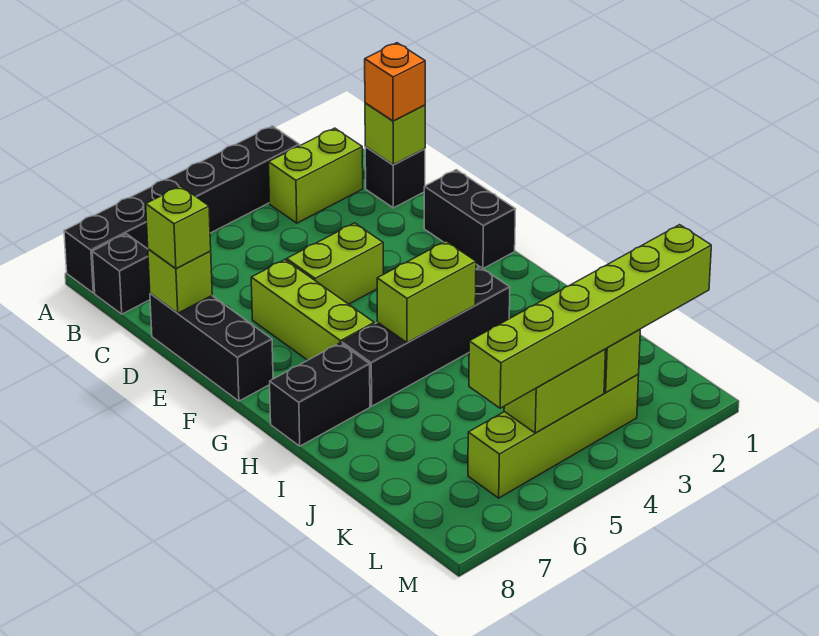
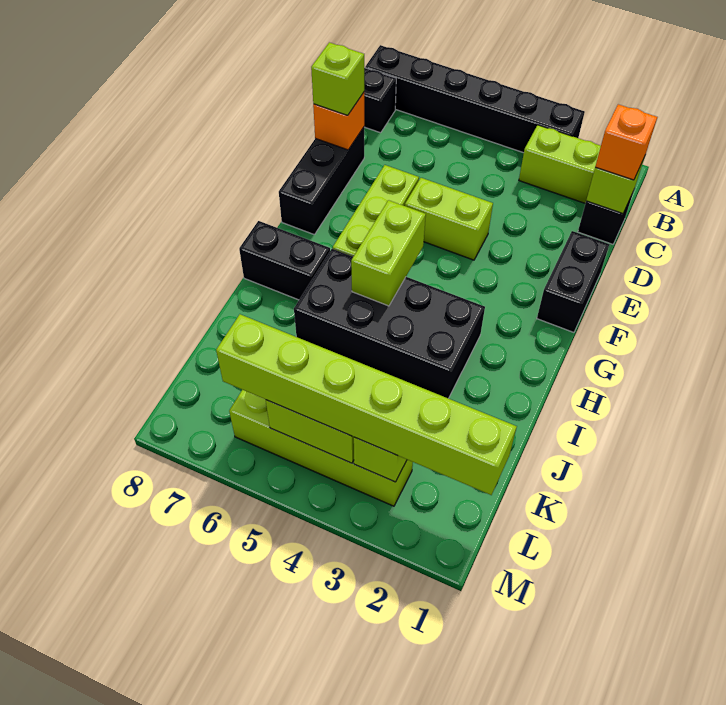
lime 1x1 brick [148,249,212,313] -> orange 1x1 brick [313,93,364,150]
black 1x4 brick [342,267,510,406] -> black 2x4 brick [294,249,485,398]
lime 1x2 brick [377,241,476,343] -> lime 1x2 brick turned to [351,200,426,306]

